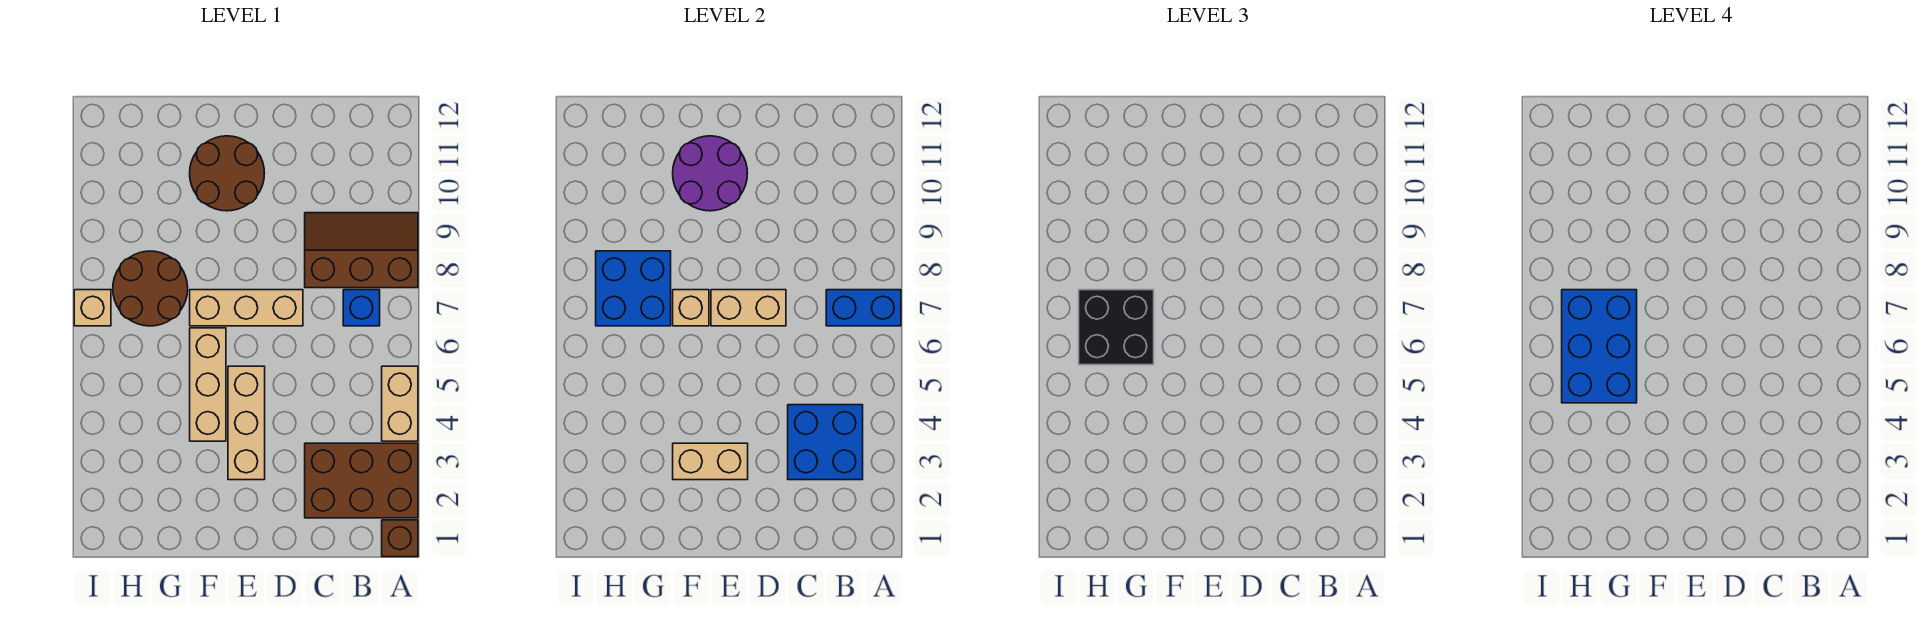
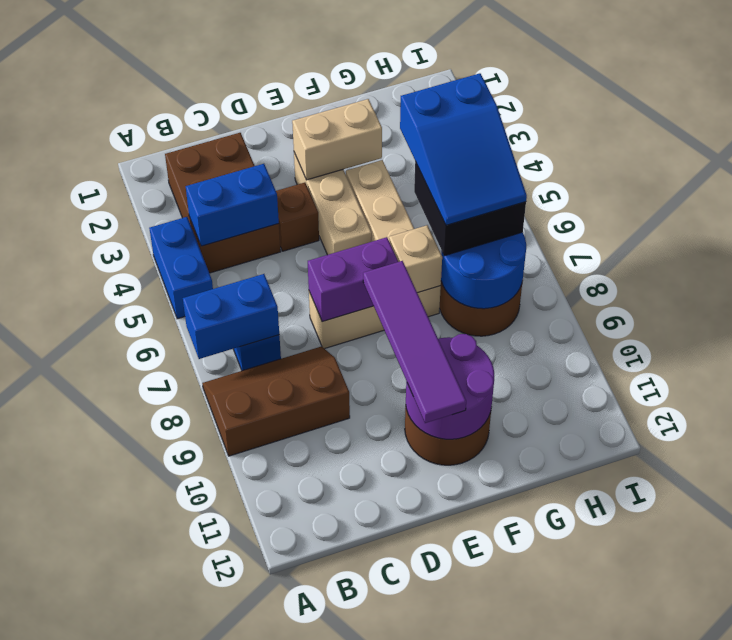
brown 1x1 brick [382,520,418,557] -> brown 1x1 brick moved to [276,183,319,251]
brown 2x3 brick [305,443,418,518] -> brown 2x3 brick turned to [165,133,281,273]
tan 1x2 brick [382,366,418,441] -> blue 1x2 brick [149,217,213,319]
brown 2x3 slope [305,213,418,288] -> brown 2x3 slope turned to [202,347,350,456]
blue 2x2 brick [788,405,863,480] -> blue 1x2 brick [186,164,279,246]
tan 1x2 brick [711,290,786,326] -> purple 1x2 brick [308,237,398,322]
none -> purple 1x4 tile [363,261,466,423]
blue 2x3 brick [1562,290,1637,403] -> blue 2x3 slope [400,73,527,225]
blue 2x2 brick [596,251,671,326] -> blue 2x2 round brick [441,232,526,309]
tan 1x1 brick [74,290,111,326] -> none

